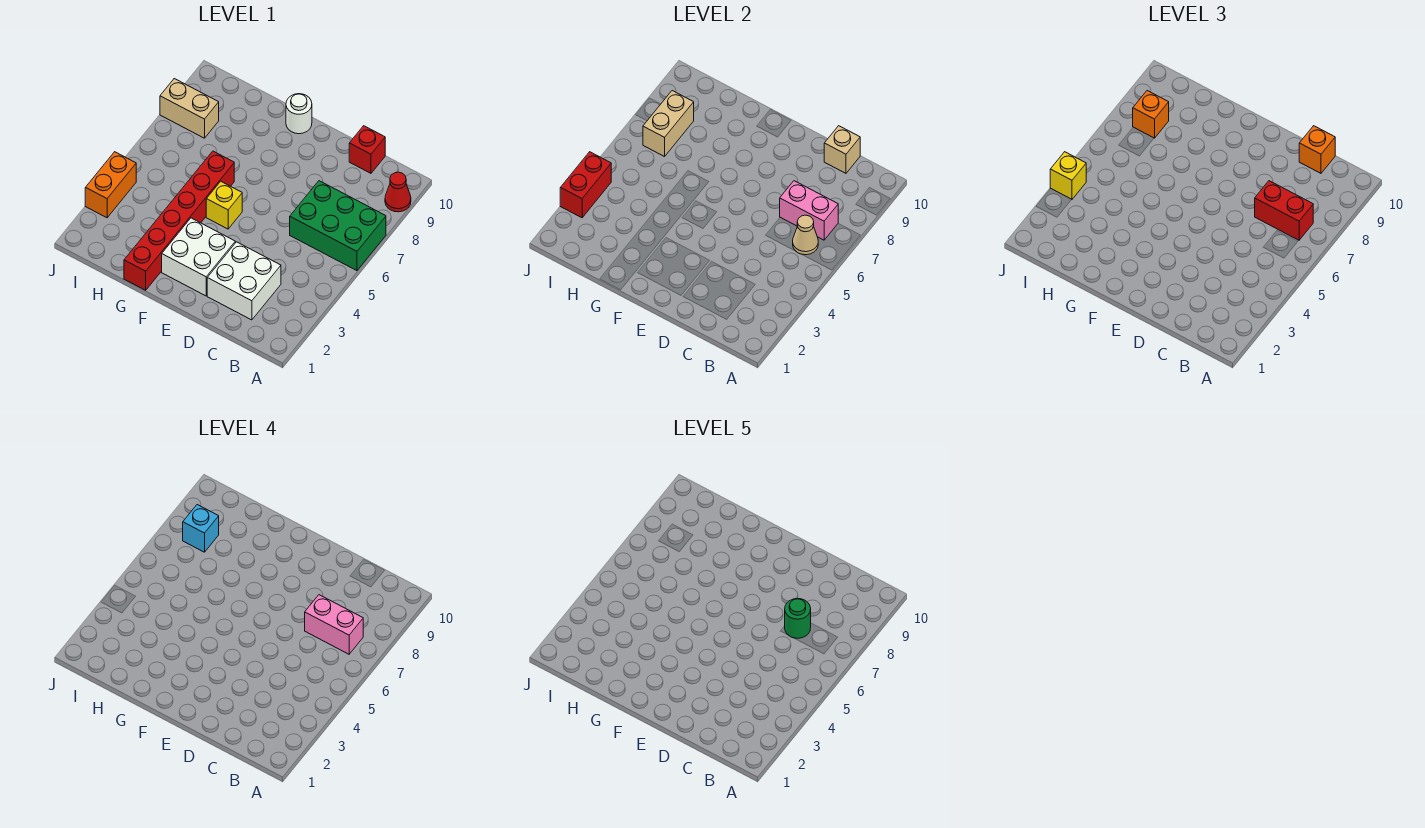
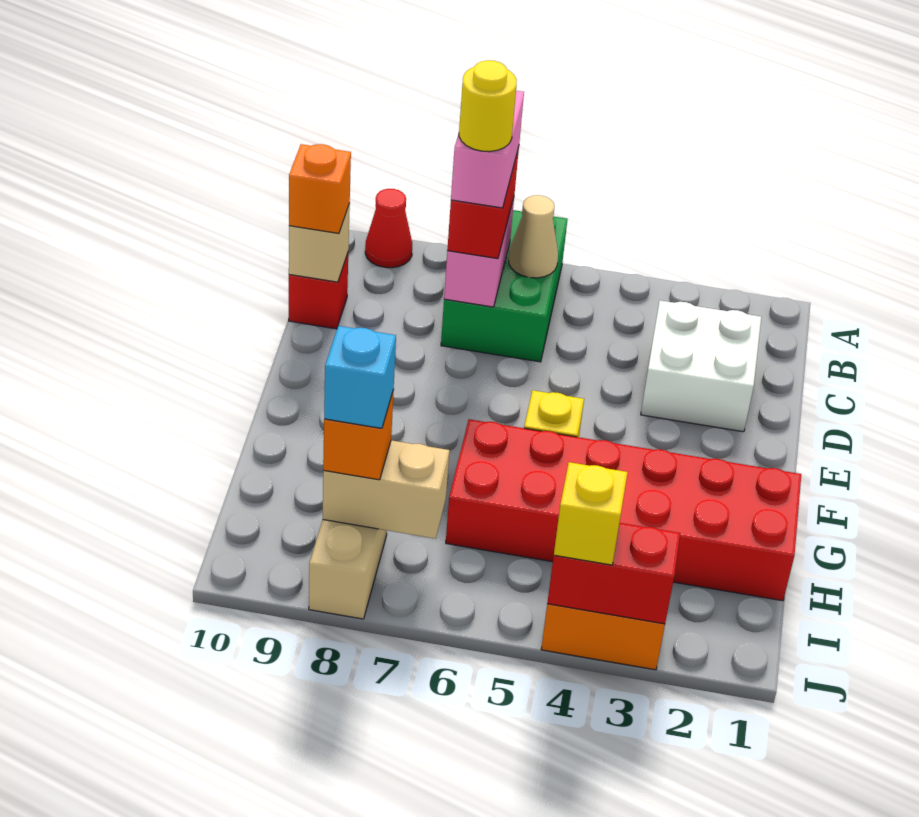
green 1x1 round brick [785,599,811,638] -> yellow 1x1 round brick [459,60,517,152]
white 2x2 brick [162,218,235,296] -> none
white 1x1 round brick [286,94,312,134] -> none
red 1x6 brick [124,151,234,290] -> red 2x6 brick [446,419,801,601]

